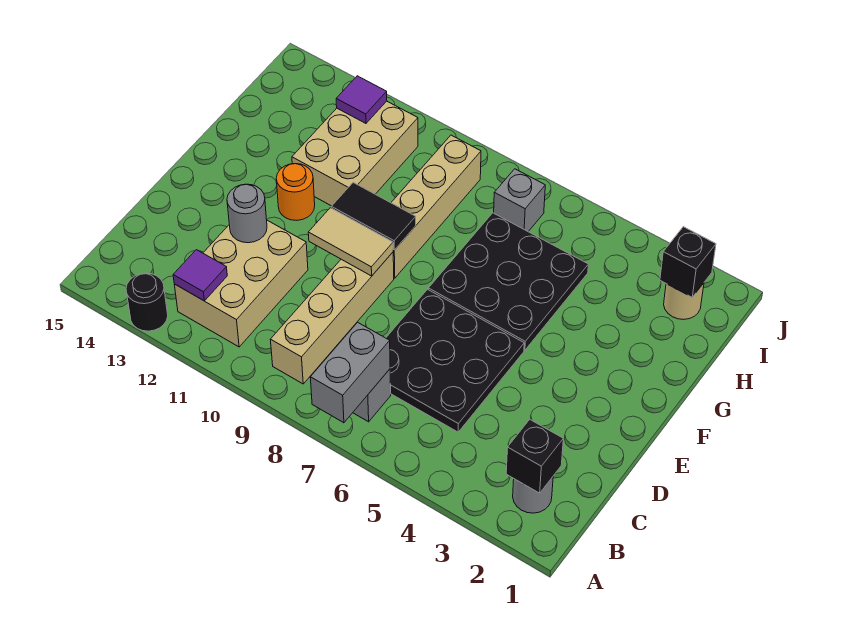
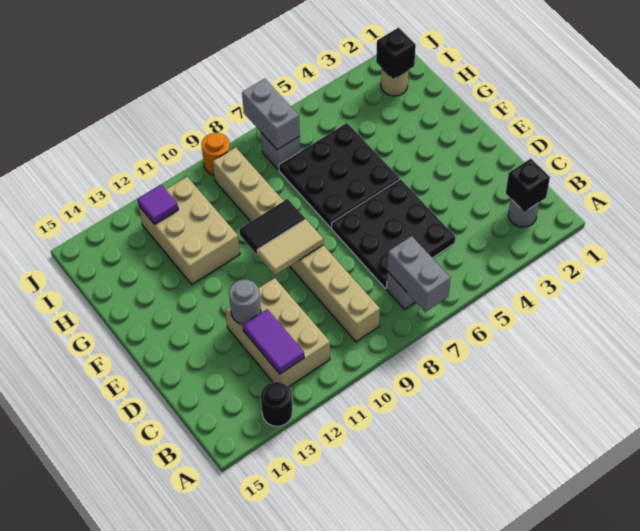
purple 1x1 tile [173,250,227,301] -> purple 1x2 tile [243,309,304,374]
orange 1x1 round brick [276,164,315,220] -> orange 1x1 round brick moved to [202,133,230,175]
none -> grey 1x2 brick [242,79,300,150]

